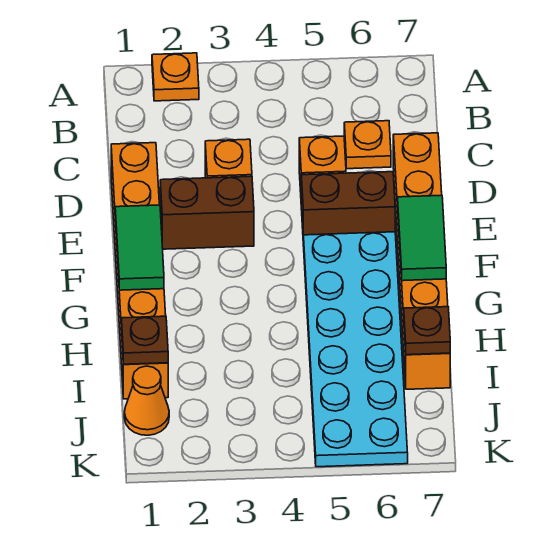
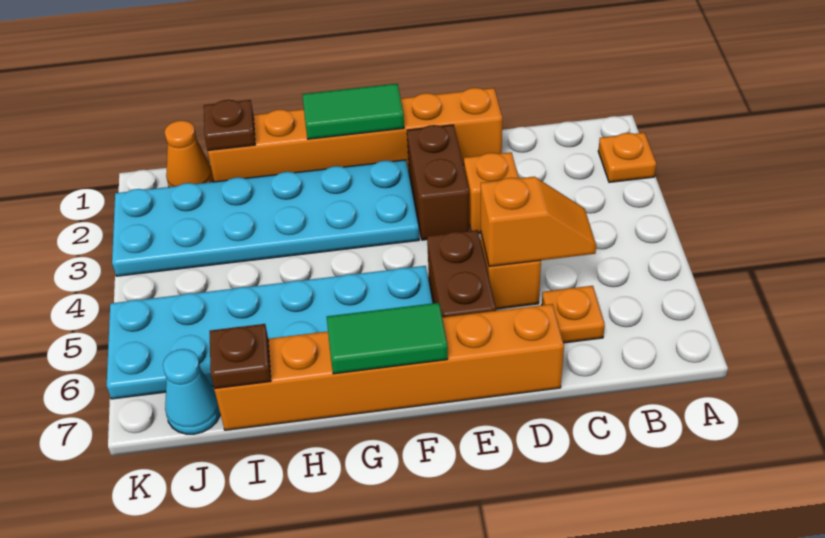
none -> orange 1x2 slope [481,177,596,266]
none -> cyan 2x6 plate [112,160,419,276]
none -> cyan 1x1 cone [163,349,220,434]

